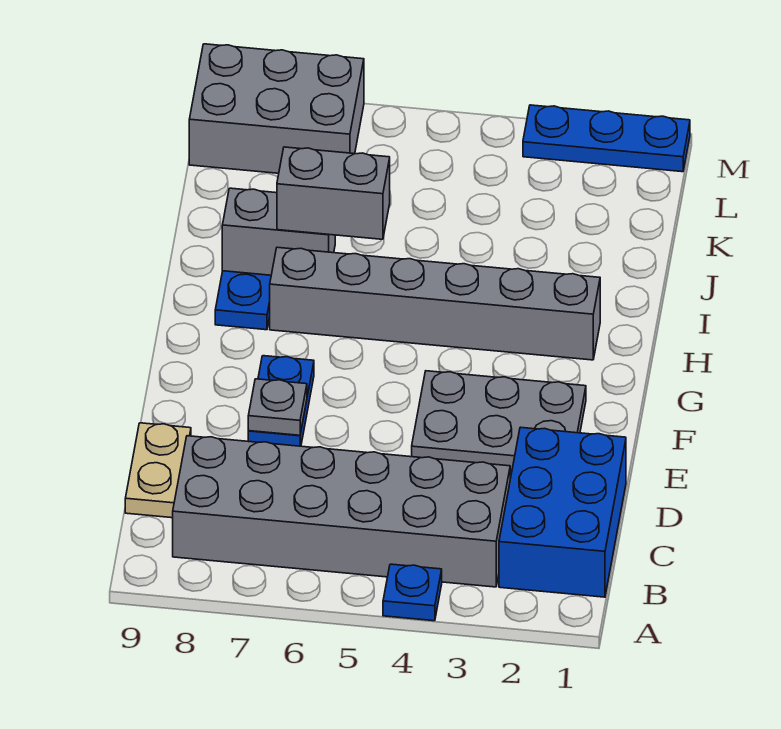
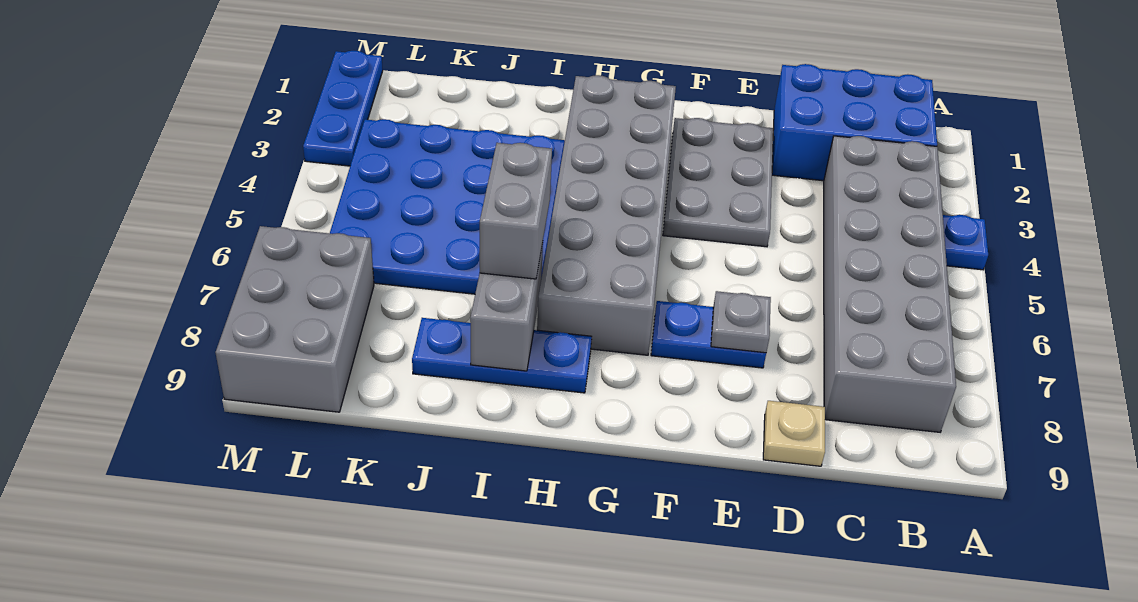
tan 1x2 plate [125,423,191,518] -> tan 1x1 plate [763,401,825,466]
grey 1x6 brick [270,247,600,360] -> grey 2x6 brick [537,75,676,355]
none -> blue 4x4 plate [330,119,565,294]

